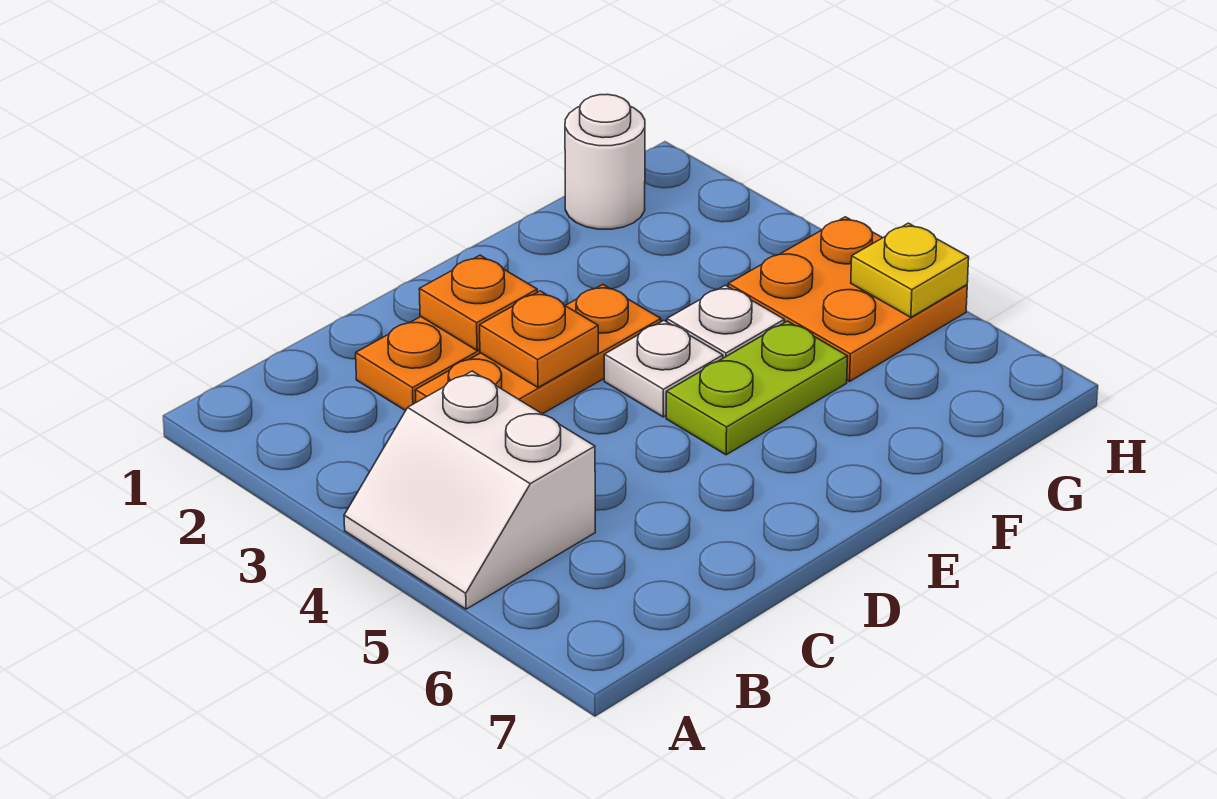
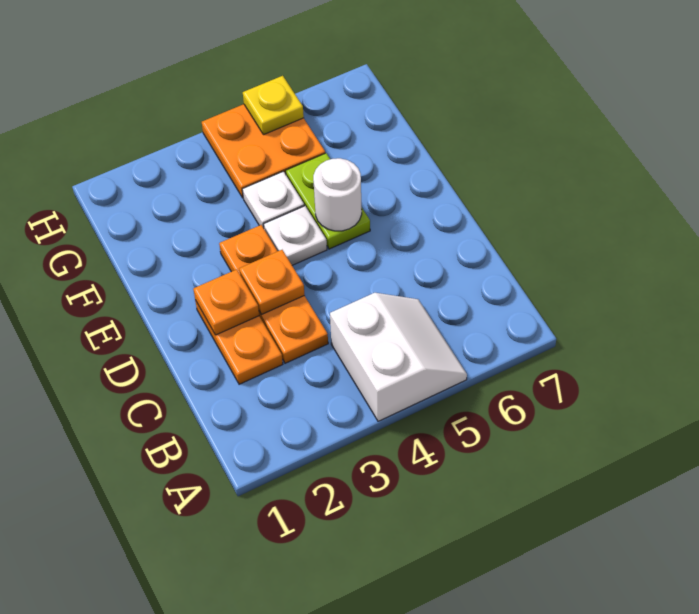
white 2x2 slope [344,371,595,609] -> white 2x2 slope turned to [330,293,467,421]
white 1x1 round brick [565,94,645,229] -> white 1x1 round brick moved to [313,158,362,231]

